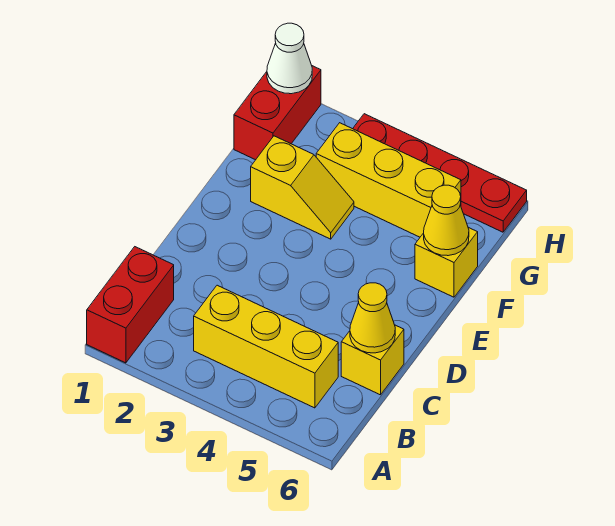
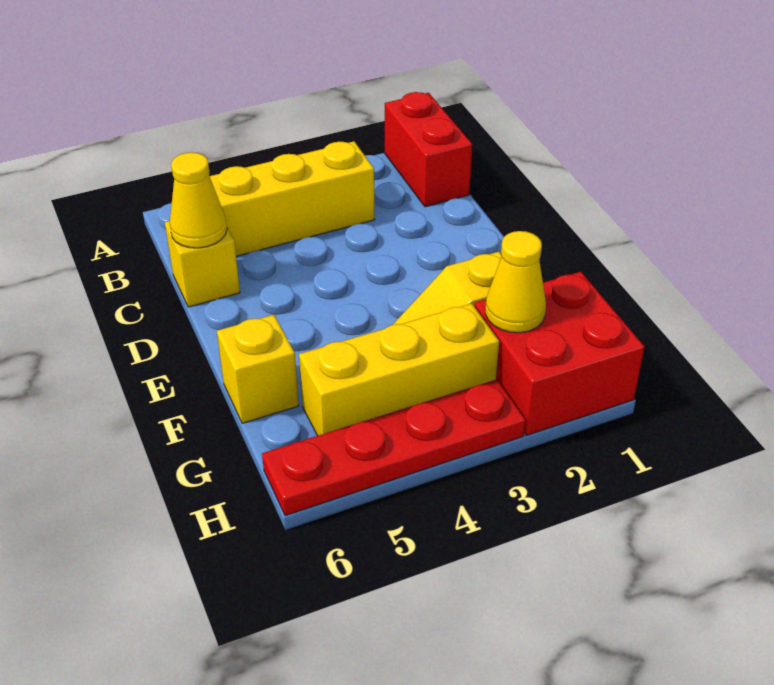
yellow 1x1 cone [424,185,469,256] -> yellow 1x1 cone moved to [485,231,546,333]
red 1x2 brick [234,66,321,160] -> red 2x2 brick [474,272,645,435]
white 1x1 cone [267,23,312,94] -> none

